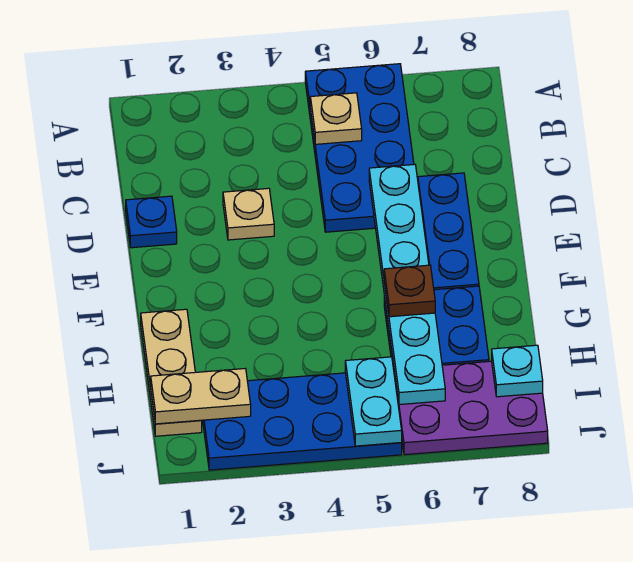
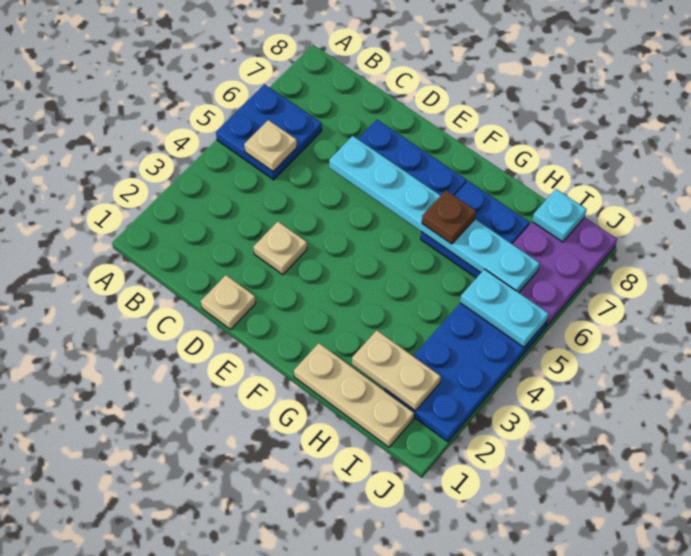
blue 2x4 plate [305,64,414,232] -> blue 2x2 plate [216,84,322,180]
blue 1x1 plate [126,196,177,248] -> tan 1x1 plate [201,275,256,329]
tan 1x2 plate [151,369,251,424] -> tan 1x2 plate turned to [352,330,441,411]

